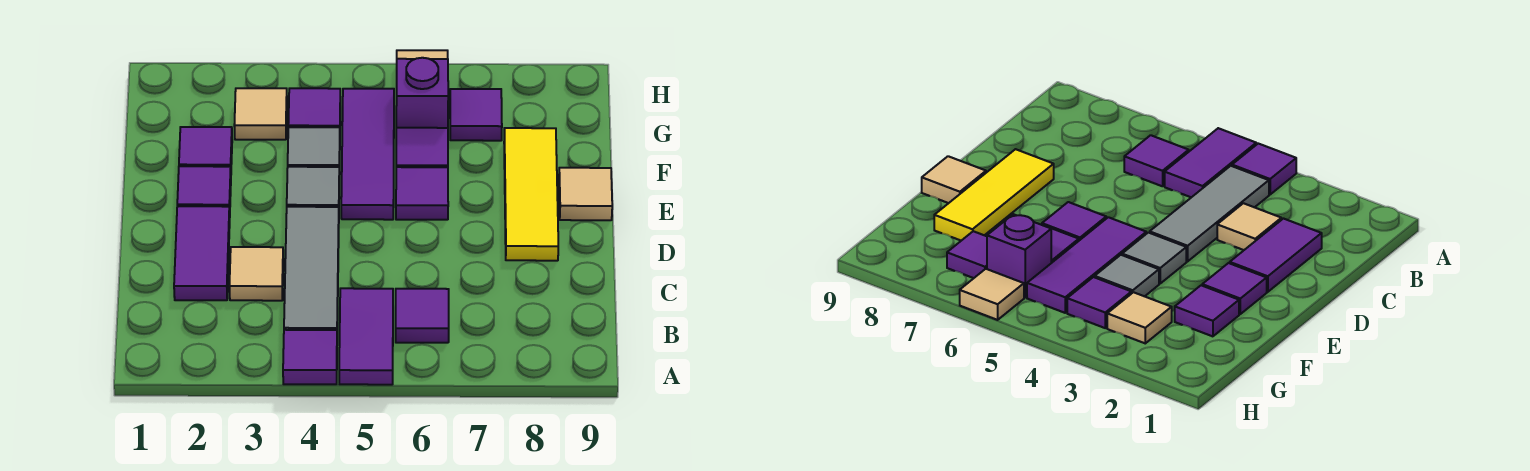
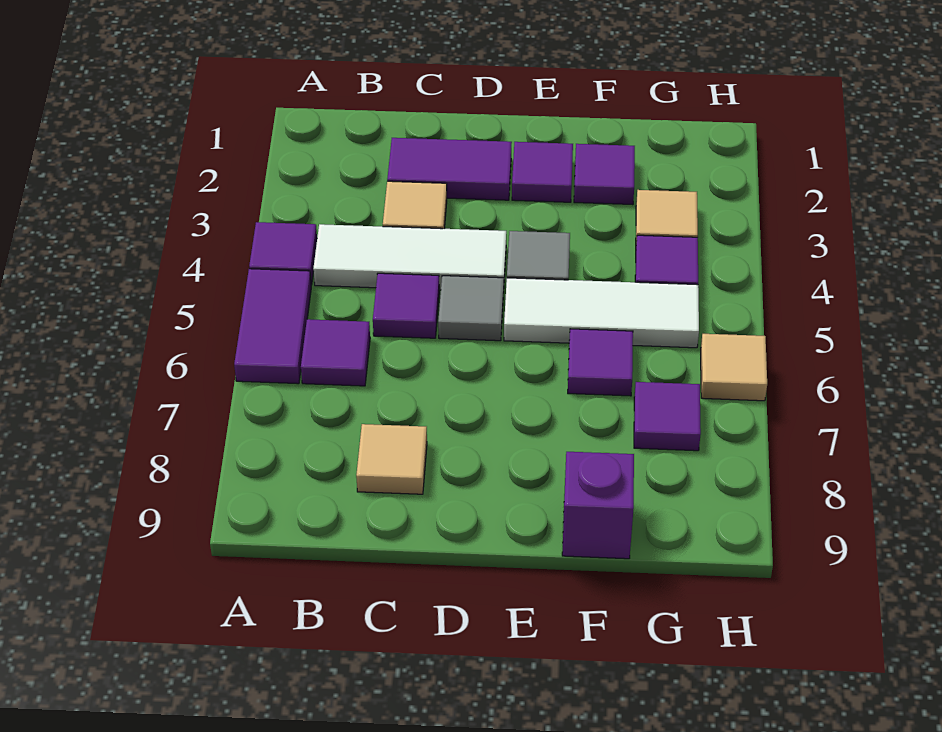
purple 1x2 tile [339,288,393,385] -> purple 1x2 tile turned to [234,269,311,384]
grey 1x3 tile [284,207,339,330] -> white 1x3 tile [313,224,506,290]
yellow 1x3 tile [504,128,558,261] -> none
purple 1x3 tile [341,89,394,220] -> white 1x3 tile [504,278,699,348]
purple 1x1 tile [396,167,448,220] -> purple 1x1 tile moved to [373,273,439,338]
tan 1x1 tile [559,168,612,220] -> tan 1x1 tile moved to [356,424,427,494]
grey 1x1 tile [288,127,340,174] -> grey 1x1 tile moved to [438,276,504,341]
purple 1x1 brick [396,58,448,128] -> purple 1x1 brick moved to [562,452,634,559]

